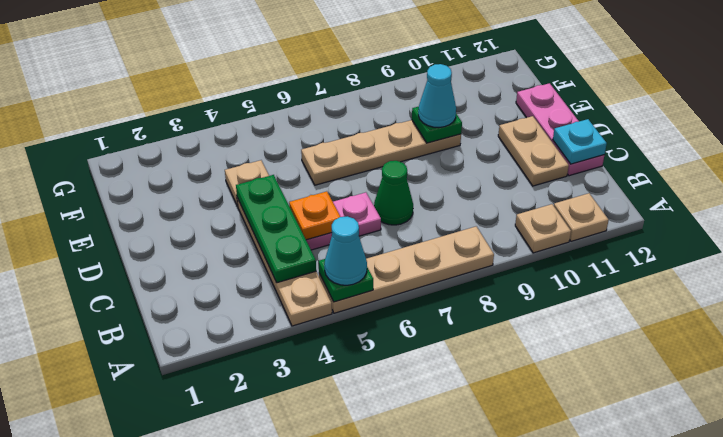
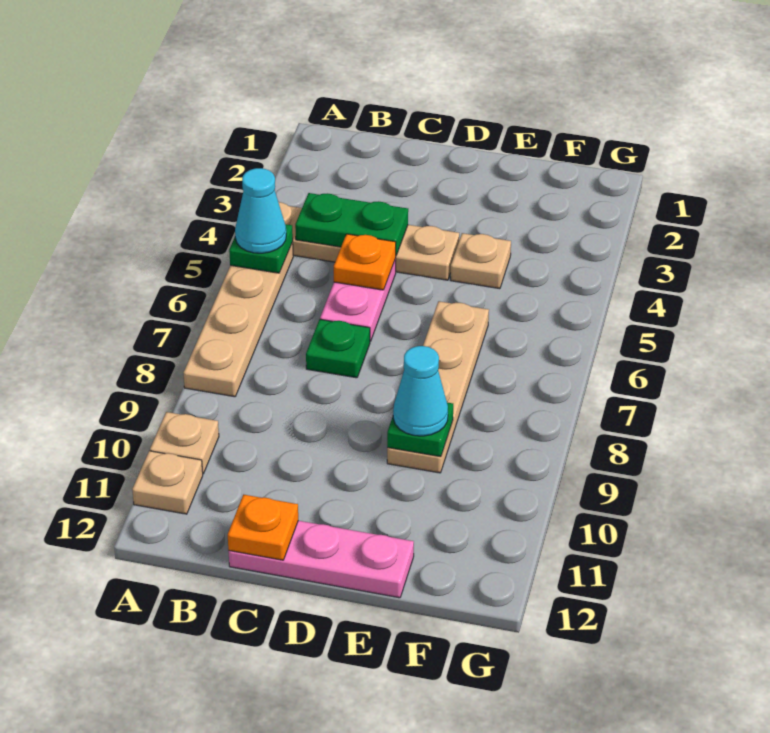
green 1x3 plate [236,175,316,283] -> green 1x2 plate [295,193,408,255]
green 1x1 cone [374,161,413,225] -> green 1x1 plate [306,319,370,378]
tan 1x2 plate [498,116,569,186] -> none
cyan 1x1 plate [553,119,607,164] -> orange 1x1 plate [228,495,298,560]

